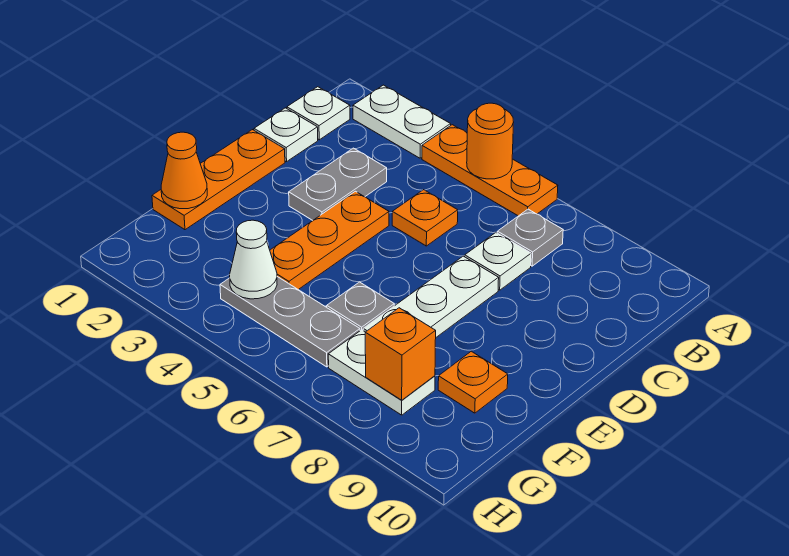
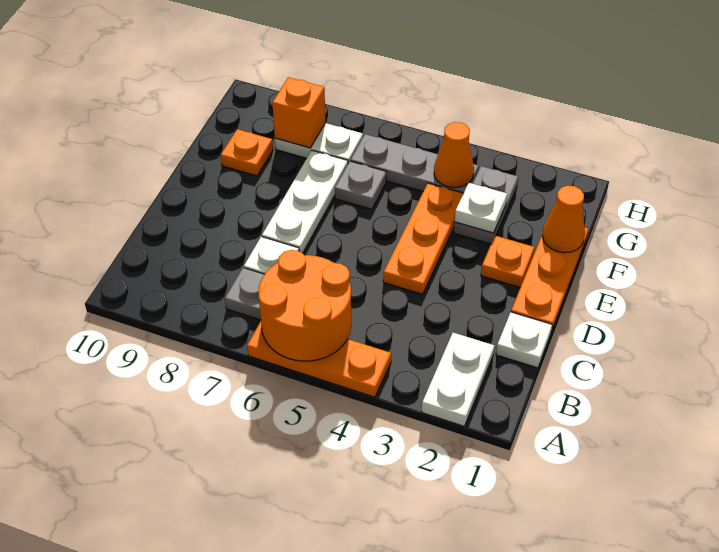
white 1x2 plate [353,85,451,158] -> white 1x2 plate turned to [422,333,494,426]
orange 1x1 round brick [467,103,514,179] -> orange 2x2 round brick [259,250,351,361]
white 1x1 plate [287,87,350,140] -> white 1x1 plate moved to [455,183,507,233]
grey 1x2 plate [289,148,387,221] -> grey 1x2 plate moved to [454,166,518,244]
orange 1x1 plate [392,190,458,246] -> orange 1x1 plate moved to [481,236,535,287]
white 1x1 cone [230,220,277,299] -> orange 1x1 cone [434,122,474,188]

